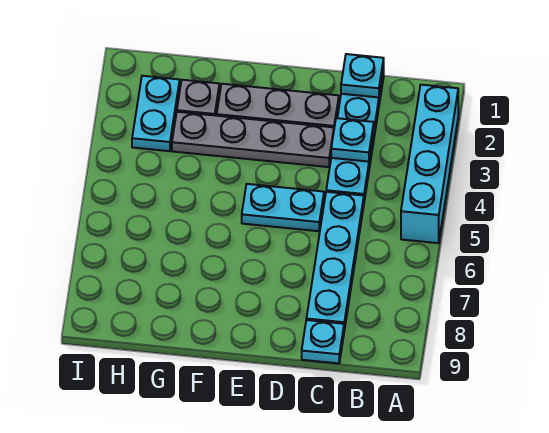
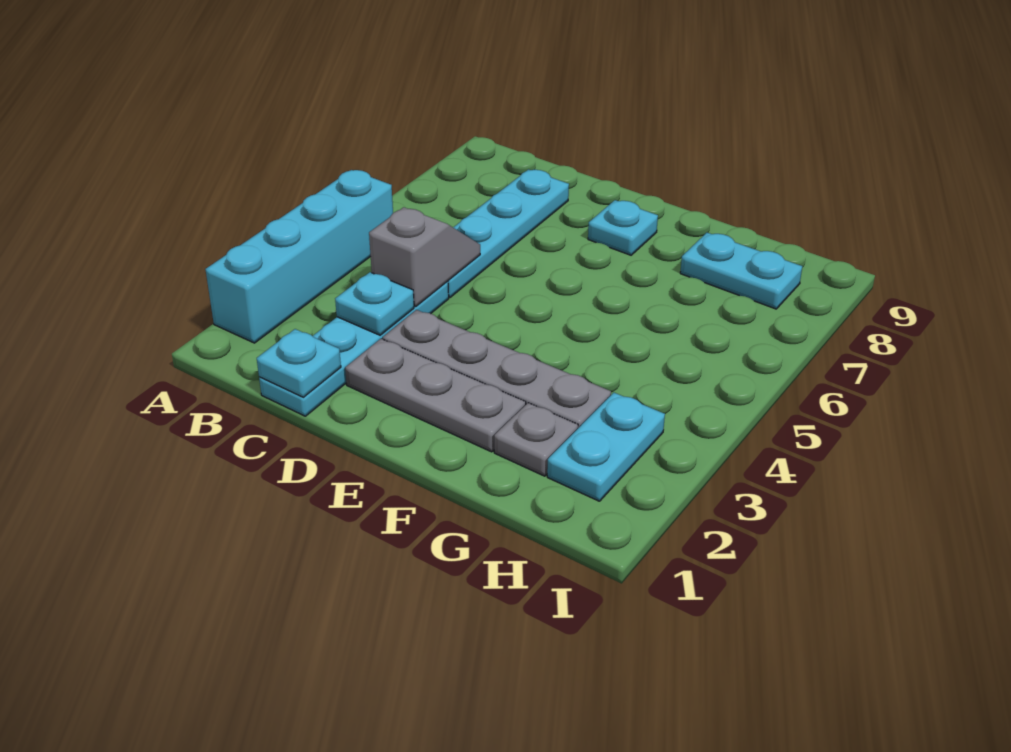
none -> grey 1x2 slope [369,207,480,307]
cyan 1x1 plate [302,320,344,363] -> cyan 1x1 plate moved to [588,200,658,255]
cyan 1x2 plate [242,184,324,231] -> cyan 1x2 plate moved to [680,233,802,309]

